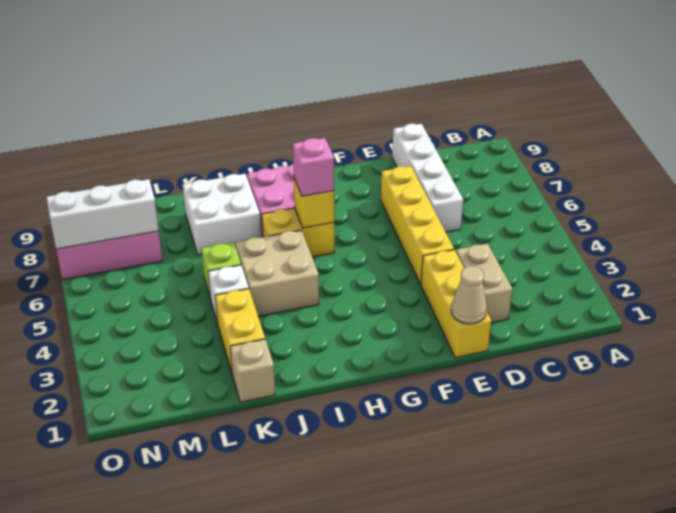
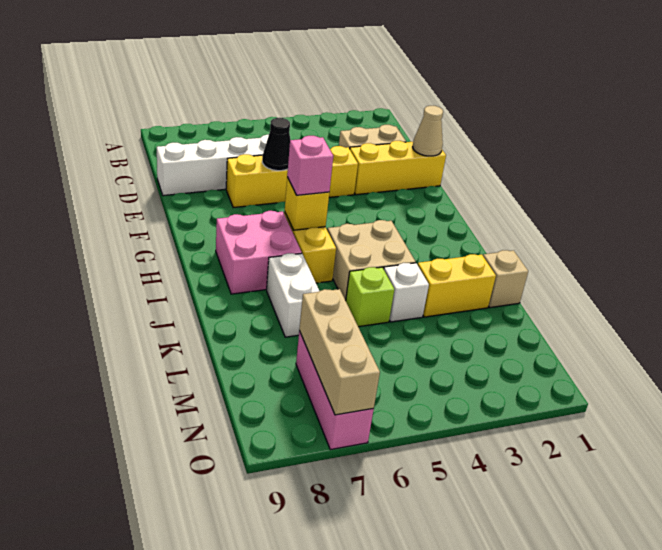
none -> black 1x1 cone [262,118,290,171]
white 2x2 brick [183,174,261,255] -> white 1x2 brick [267,253,319,337]
white 1x3 brick [46,179,159,249] -> tan 1x3 brick [299,289,380,415]

